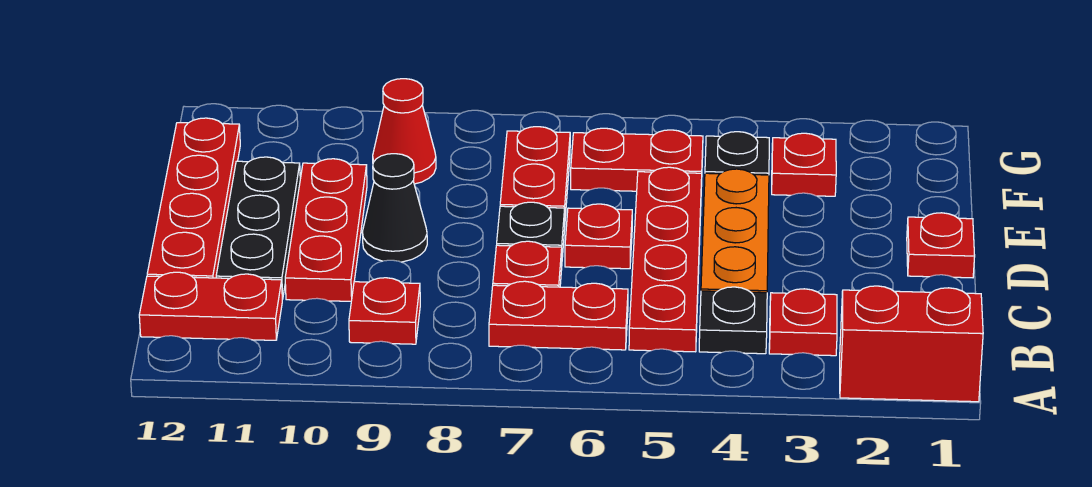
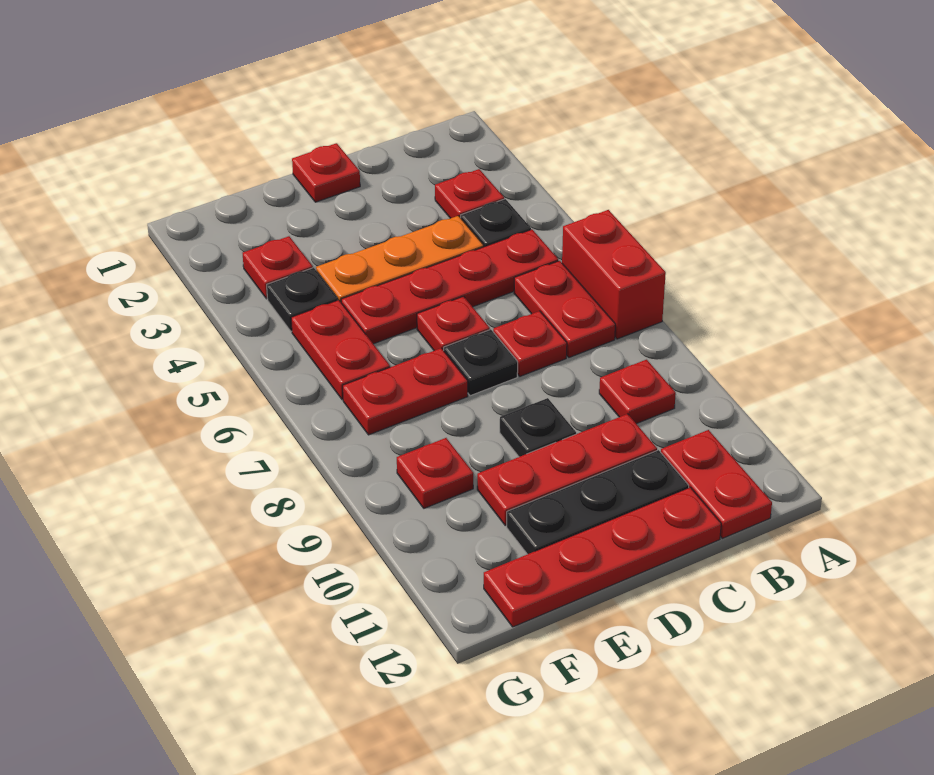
red 1x2 brick [840,286,983,402] -> red 1x2 brick moved to [562,210,666,339]
black 1x1 cone [362,154,427,262] -> black 1x1 plate [500,398,576,457]
red 1x1 cone [373,79,436,184] -> red 1x1 plate [397,438,473,508]

